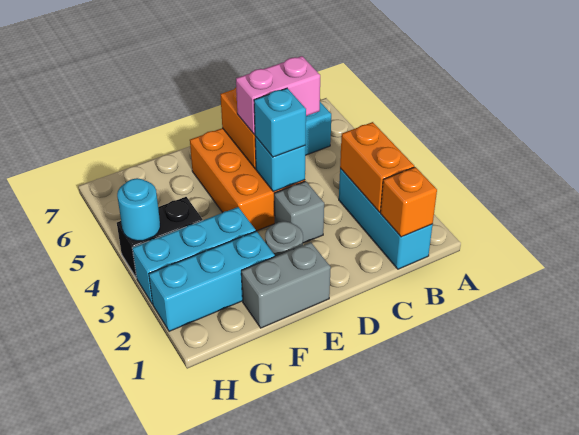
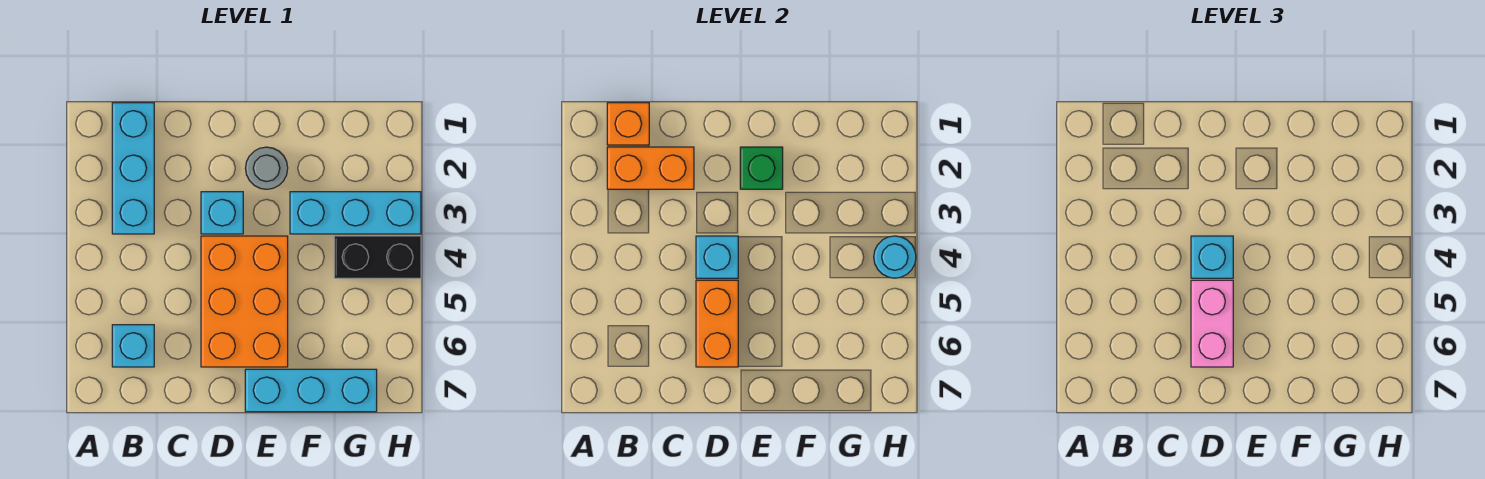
orange 1x2 brick [340,122,414,212] -> orange 1x2 brick turned to [607,147,694,189]
pink 1x2 brick [236,56,320,135] -> pink 1x2 brick turned to [1191,280,1233,367]
grey 1x1 brick [274,181,324,243] -> cyan 1x1 brick [201,192,243,234]
grey 1x2 brick [241,242,331,328] -> none
none -> green 1x1 brick [740,147,783,189]
cyan 1x3 brick [149,231,275,331] -> cyan 1x3 brick moved to [245,369,377,412]

